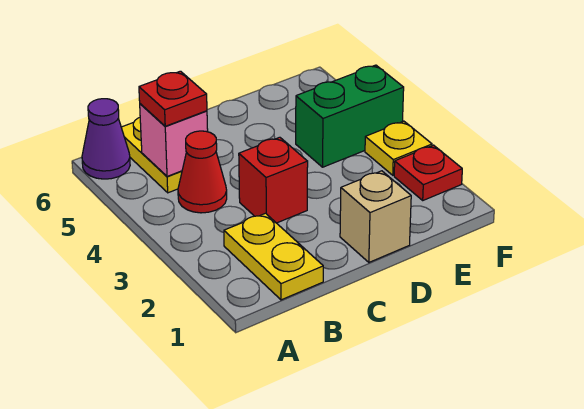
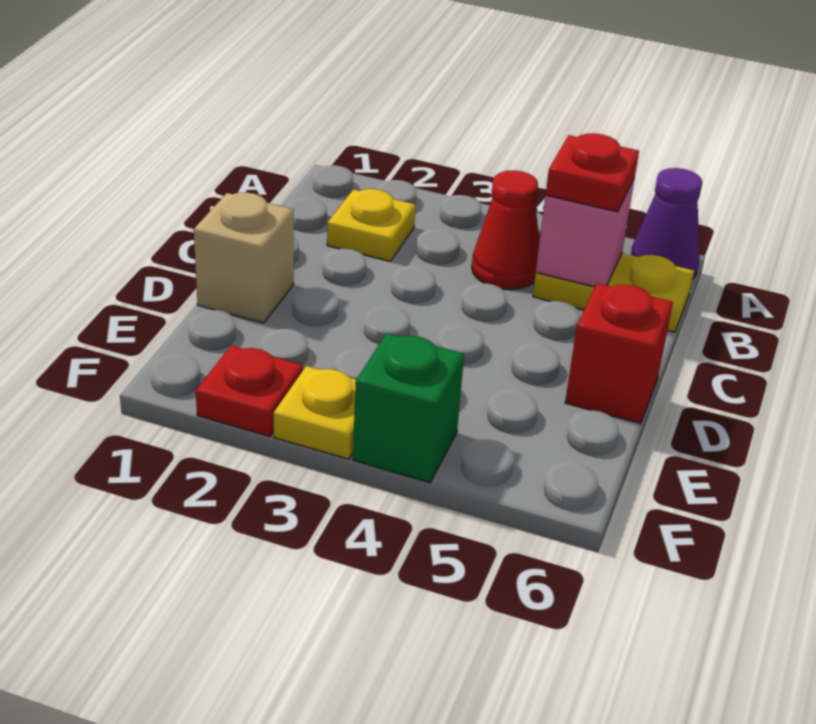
yellow 1x2 plate [224,213,323,300] -> yellow 1x1 plate [327,189,416,261]
red 1x1 brick [239,137,308,223] -> red 1x1 brick moved to [565,283,673,423]
green 1x2 brick [296,65,404,167] -> green 1x1 brick [353,333,464,482]

